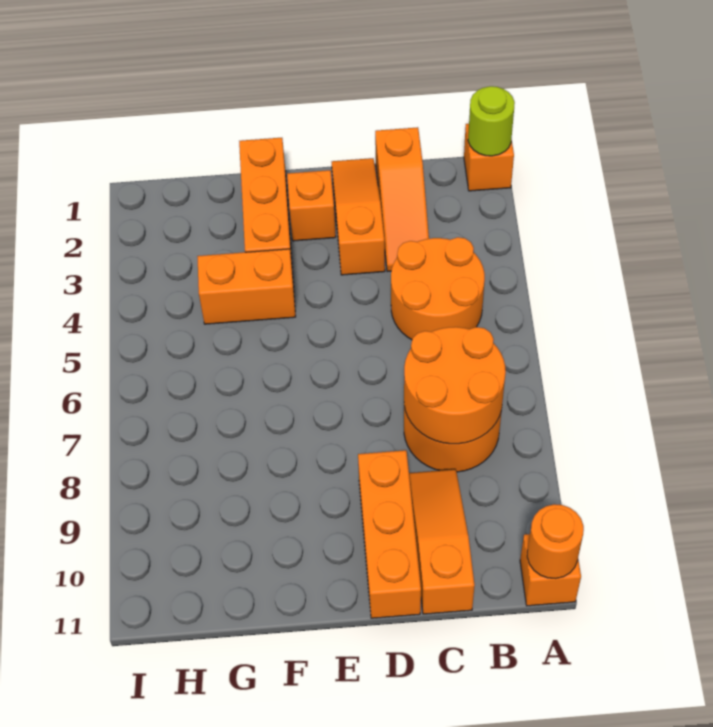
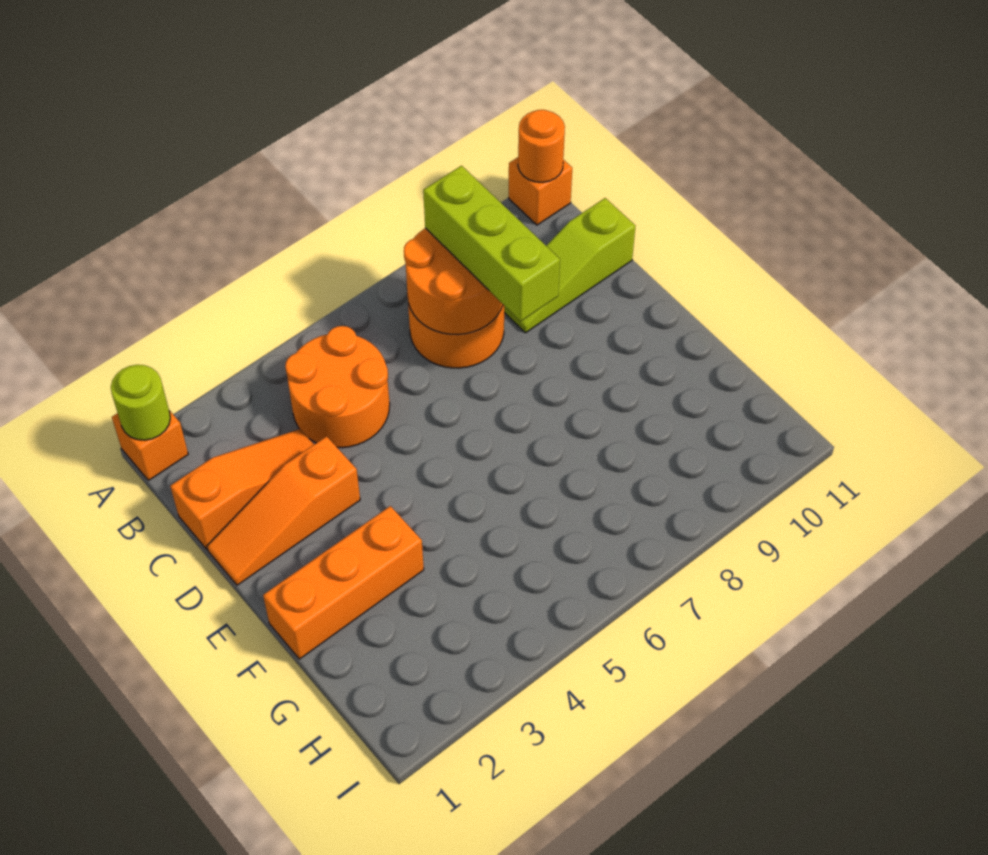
none -> lime 1x3 brick [423,166,560,321]
orange 1x3 slope [409,469,475,614] -> lime 1x3 slope [504,198,636,333]
orange 1x3 brick [358,450,421,618] -> none
orange 1x1 brick [287,170,336,241] -> none
orange 1x2 brick [197,249,296,324] -> none

